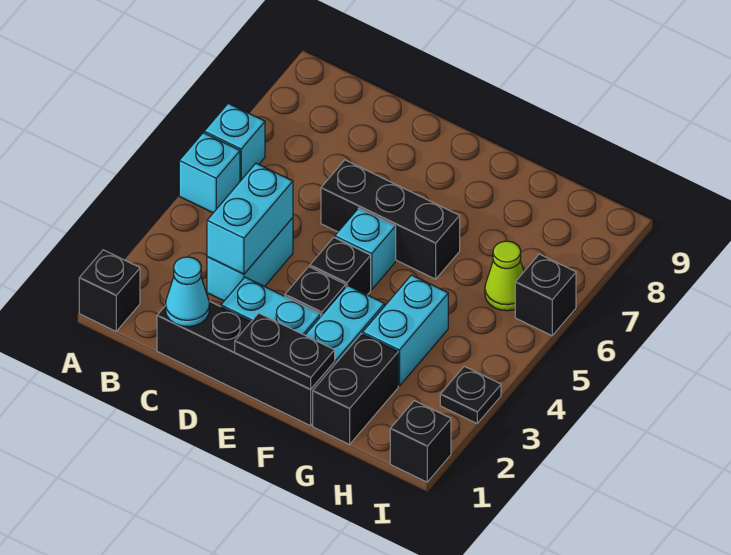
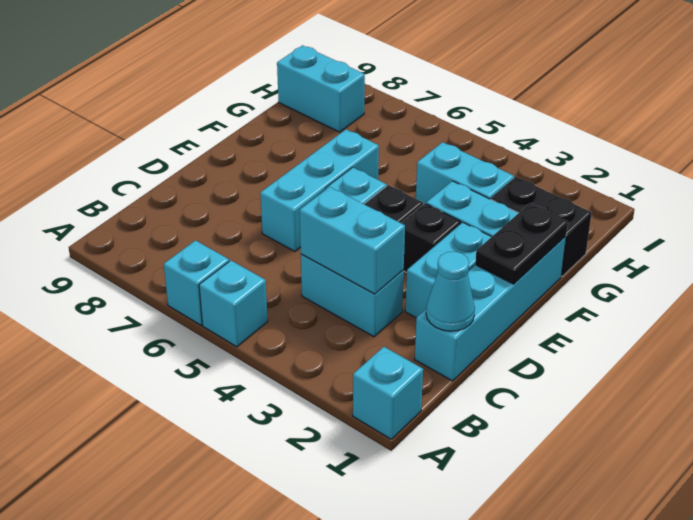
black 1x1 brick [79,250,140,331] -> cyan 1x1 brick [353,347,423,439]
black 1x4 brick [157,301,335,426] -> cyan 1x4 brick [415,236,566,381]
black 1x3 brick [321,160,460,279] -> cyan 1x3 brick [260,129,379,251]
lime 1x1 cone [485,241,524,311] -> none
none -> cyan 1x2 brick [277,45,365,132]
black 1x1 brick [390,401,451,482] -> none
black 1x1 plate [440,366,501,423] -> none
black 1x1 brick [515,254,576,336] -> none

